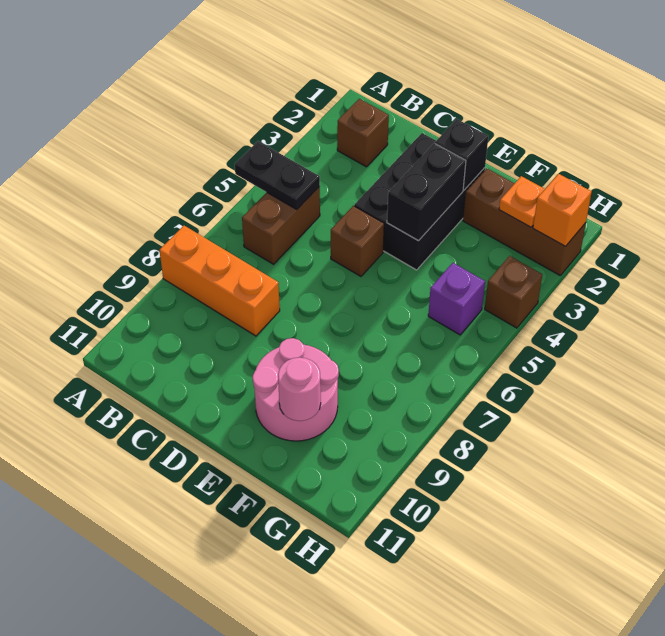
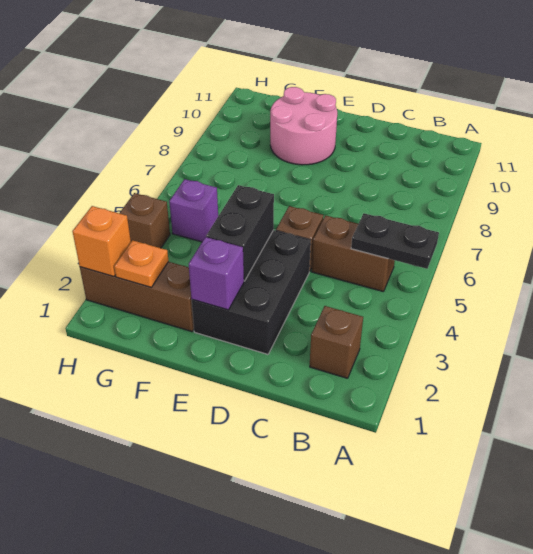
orange 1x3 brick [159,226,280,336] -> none
brown 1x2 brick [242,187,320,264] -> brown 1x2 brick turned to [312,215,395,292]
black 1x1 brick [435,119,488,190] -> purple 1x1 brick [189,237,244,310]
pink 1x1 round brick [278,357,321,421] -> none

